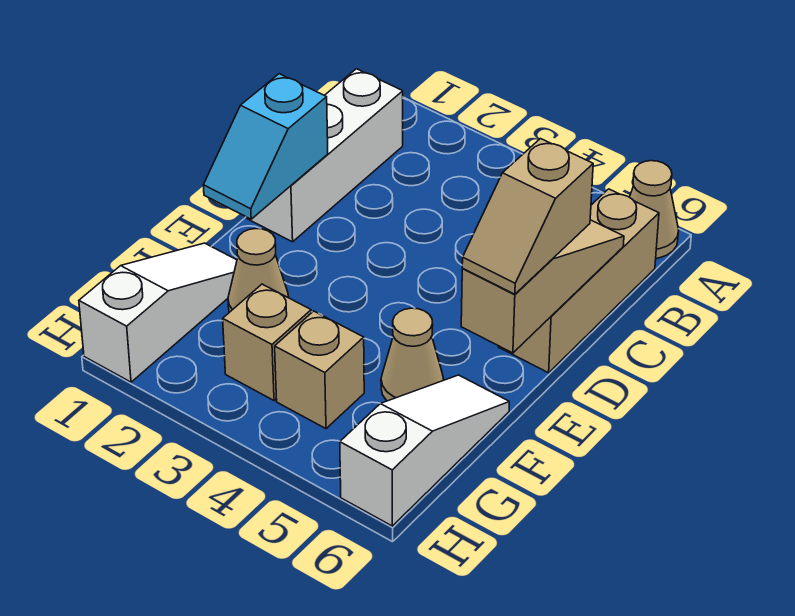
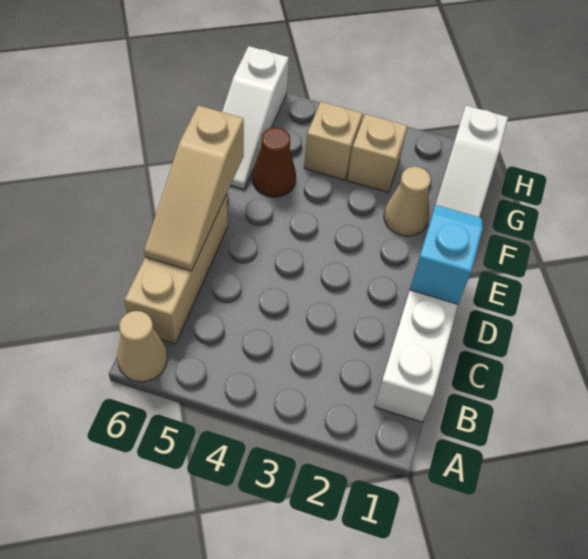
tan 1x2 slope [462,139,593,294] -> none
tan 1x1 cone [381,308,444,401] -> brown 1x1 cone [252,127,296,197]

